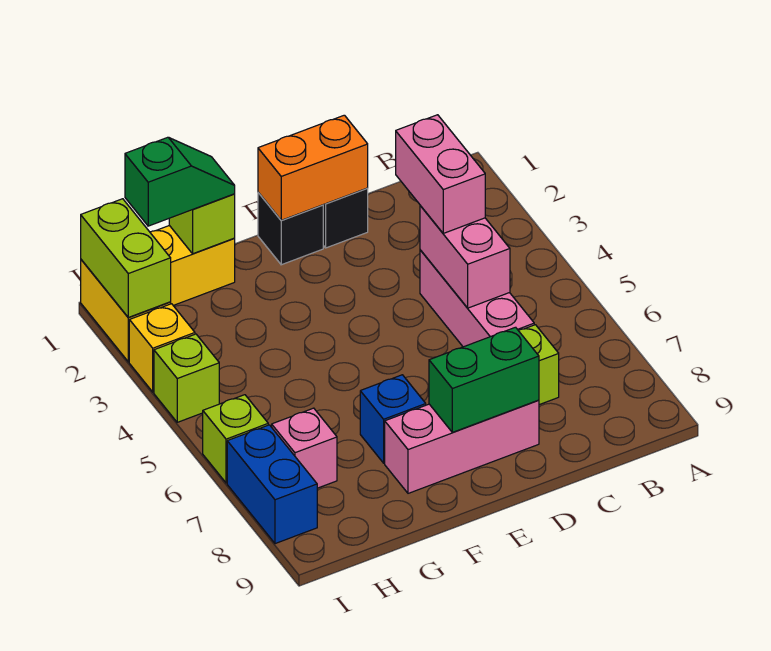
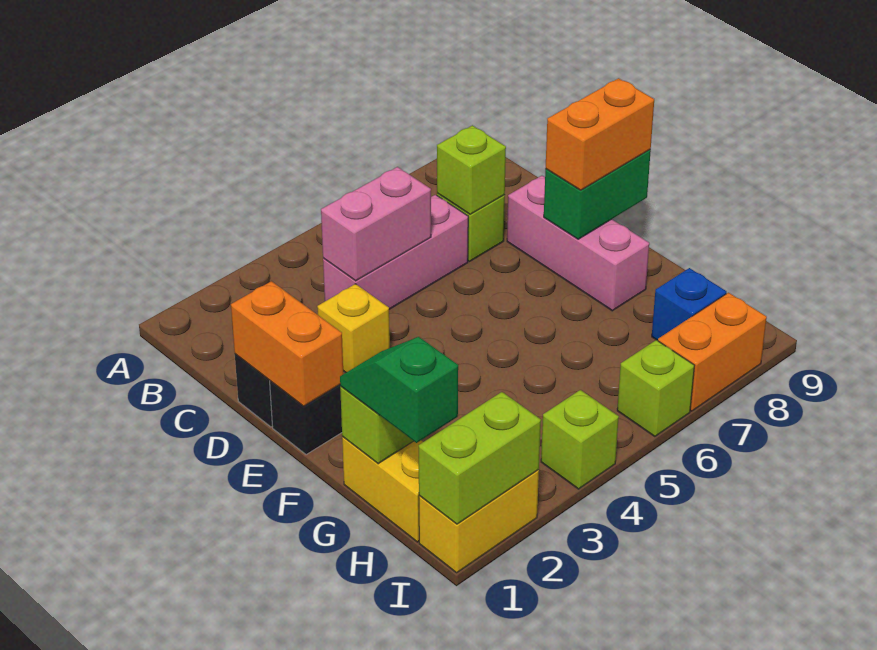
pink 1x2 brick [396,115,485,233] -> none
none -> lime 1x1 brick [437,125,506,214]
green 1x2 brick [429,327,539,432] -> green 1x2 brick turned to [544,150,651,239]
none -> orange 1x2 brick [546,78,654,190]
blue 1x1 brick [360,375,426,463] -> blue 1x1 brick moved to [652,268,727,341]
pink 1x1 brick [272,408,337,488] -> none
yellow 1x1 brick [129,304,195,392] -> yellow 1x1 brick moved to [317,284,390,372]
blue 1x2 brick [227,425,317,544] -> orange 1x2 brick [658,293,767,411]

